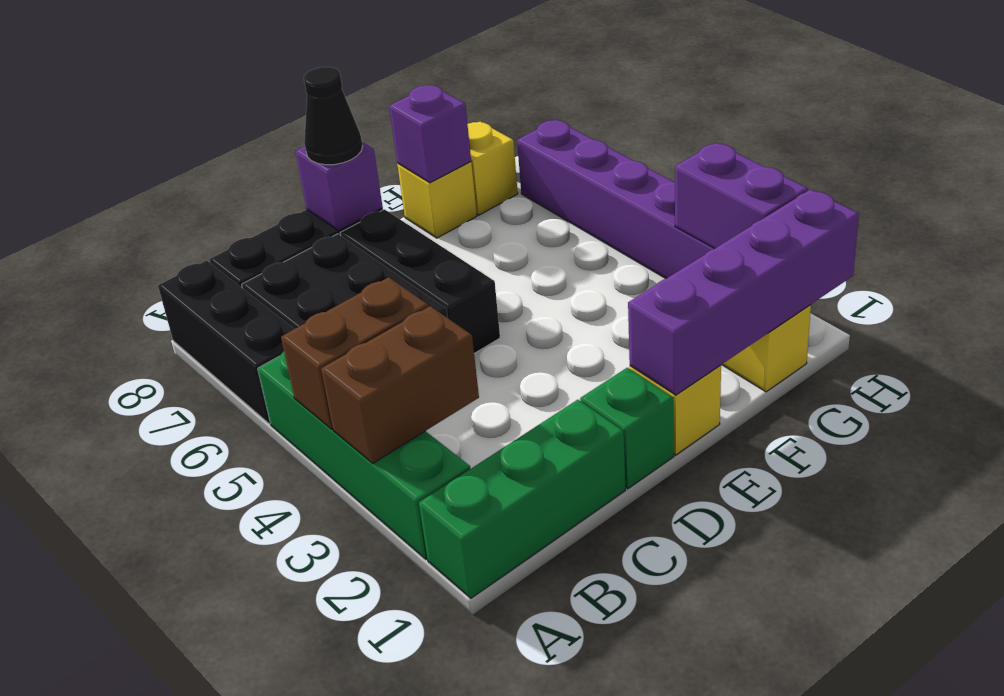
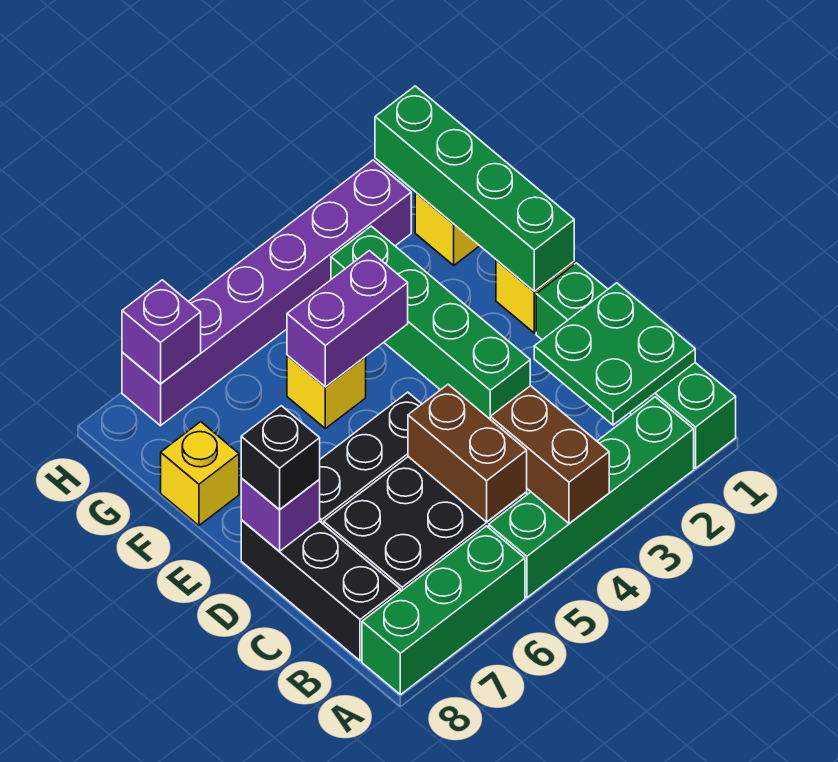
brown 1x2 brick [321,306,479,463] -> brown 1x2 brick moved to [408,384,527,522]
black 1x3 brick [158,260,294,424] -> green 1x3 brick [362,526,525,695]
none -> green 2x2 plate [534,283,695,425]
none -> green 1x4 brick [331,226,530,419]
black 1x1 cone [304,67,363,165] -> black 1x1 brick [241,406,320,510]
purple 1x4 brick [628,190,859,395] -> green 1x4 brick [375,86,574,291]
purple 1x1 brick [389,85,471,183] -> purple 1x1 brick moved to [122,280,201,384]
yellow 1x1 brick [468,122,518,215] -> yellow 1x1 brick moved to [287,355,366,429]
purple 1x2 brick [675,143,808,249] -> purple 1x2 brick moved to [287,251,408,387]

